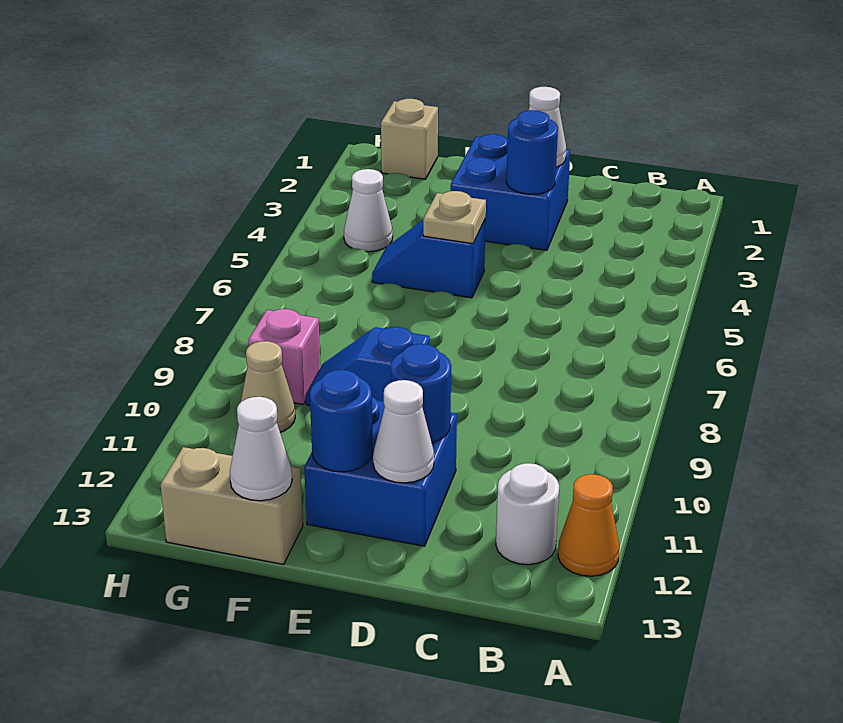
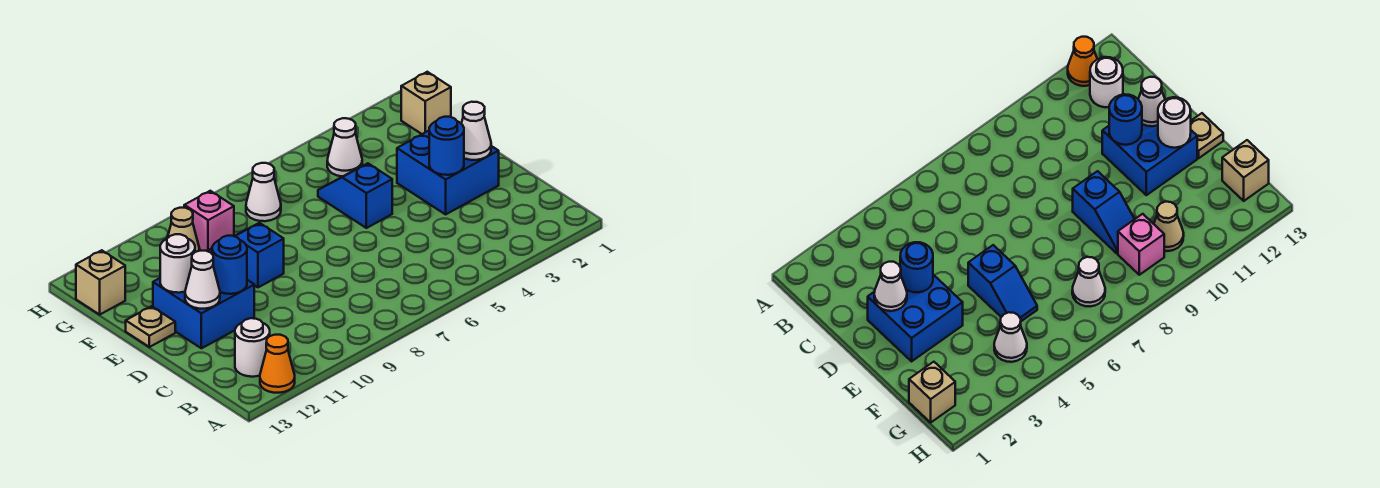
tan 1x1 plate [423,191,486,244] -> tan 1x1 plate moved to [126,306,175,347]
blue 1x1 round brick [310,370,373,472] -> white 1x1 round brick [160,234,195,293]
tan 1x2 brick [160,447,303,564] -> tan 1x1 brick [76,250,125,315]
white 1x1 cone [230,397,292,501] -> white 1x1 cone moved to [246,163,281,221]

